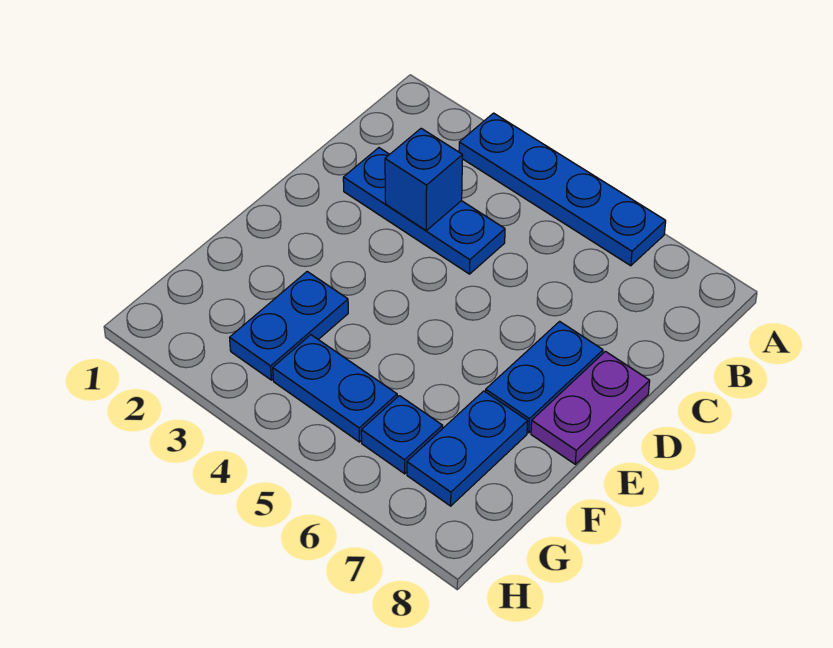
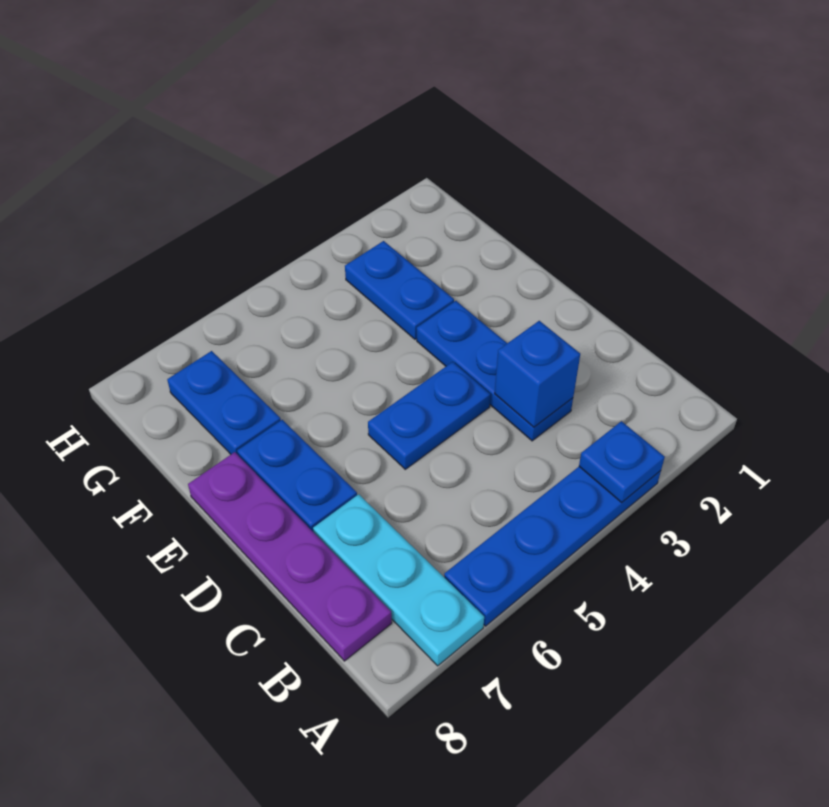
none -> cyan 1x3 plate [313,494,484,666]
blue 1x3 plate [343,148,505,274] -> blue 1x3 plate turned to [417,301,573,441]
purple 1x2 plate [531,351,650,464] -> purple 1x4 plate [188,452,392,661]
blue 1x2 plate [273,335,397,442] -> blue 1x2 plate moved to [368,362,491,469]
blue 1x1 plate [361,396,443,474] -> blue 1x1 plate moved to [579,421,665,502]

